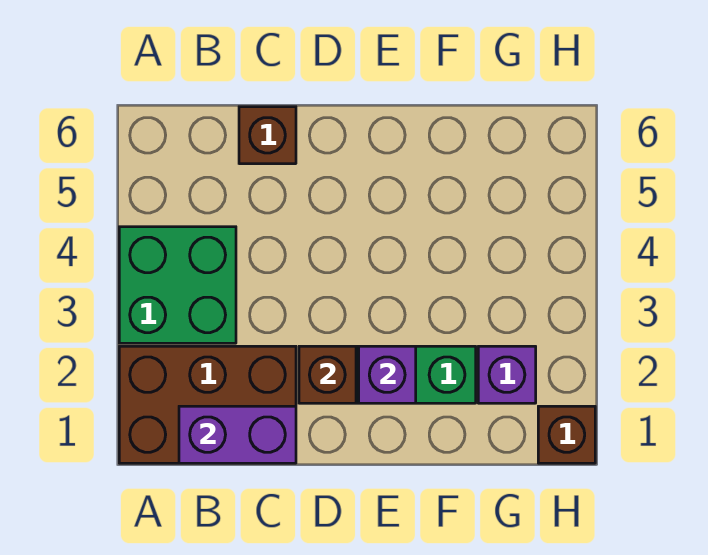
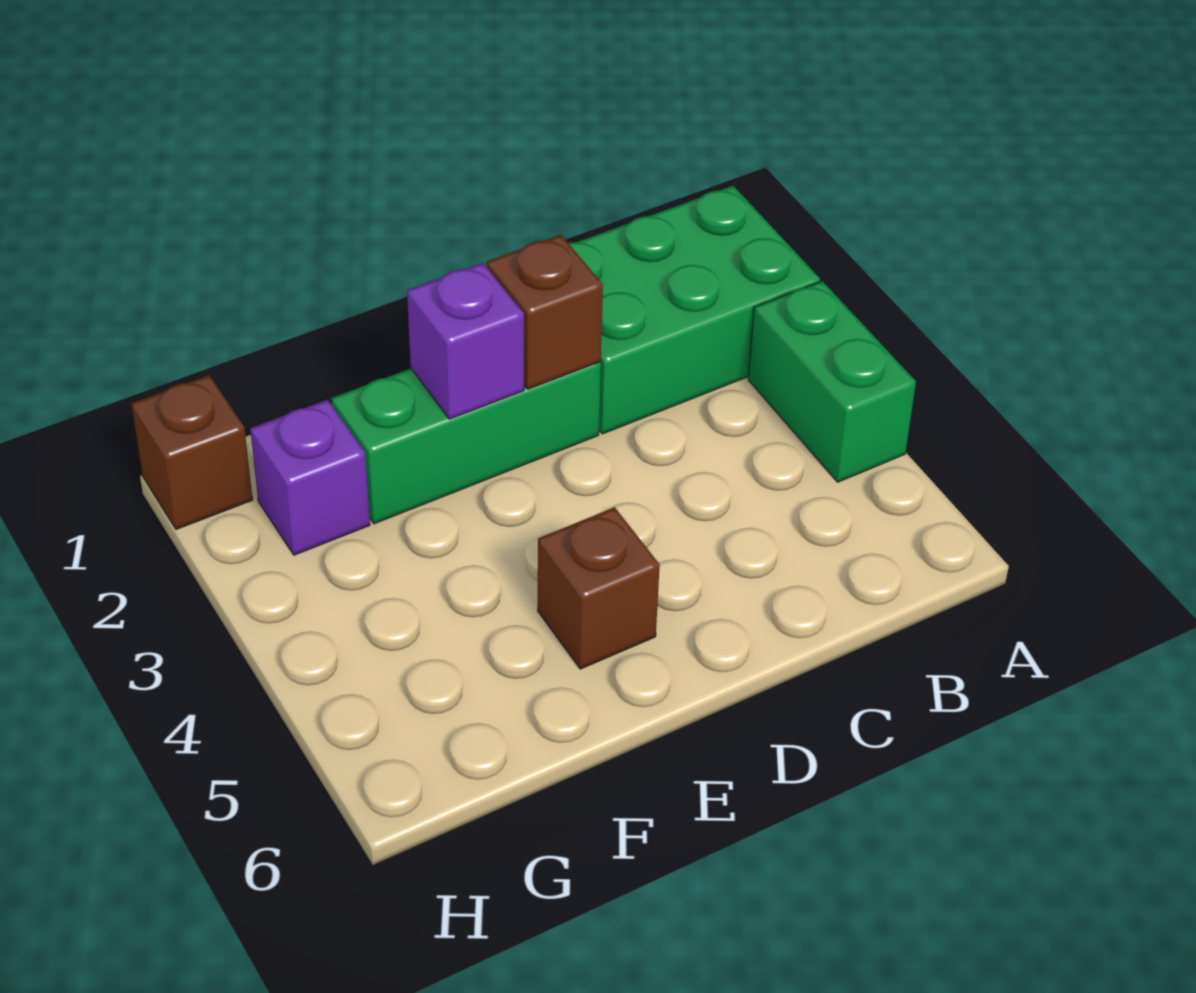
brown 2x3 brick [119,346,296,463] -> green 2x3 brick [569,186,820,434]
green 2x2 brick [119,227,236,343] -> green 1x2 brick [748,281,916,482]
purple 1x2 brick [179,406,296,463] -> none
brown 1x1 brick [239,107,296,164] -> brown 1x1 brick moved to [538,507,660,669]

